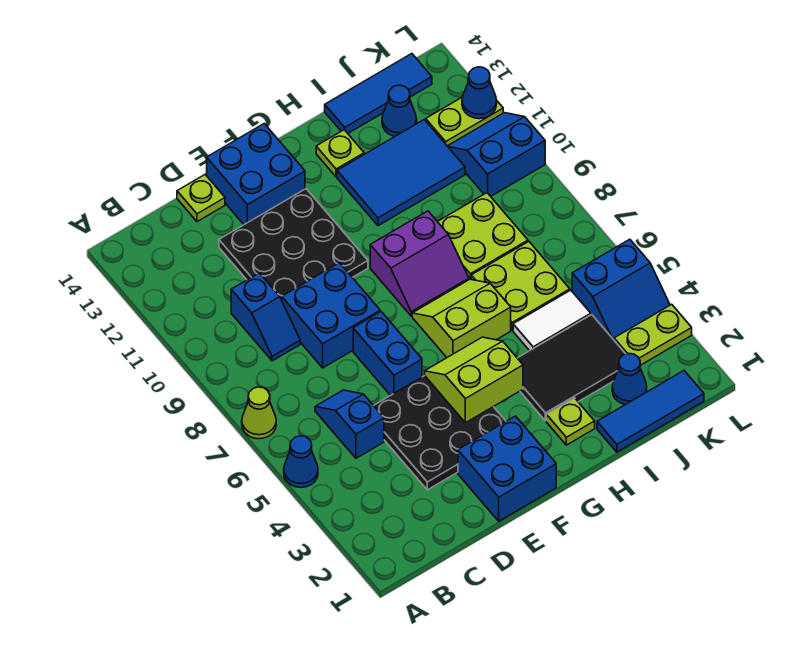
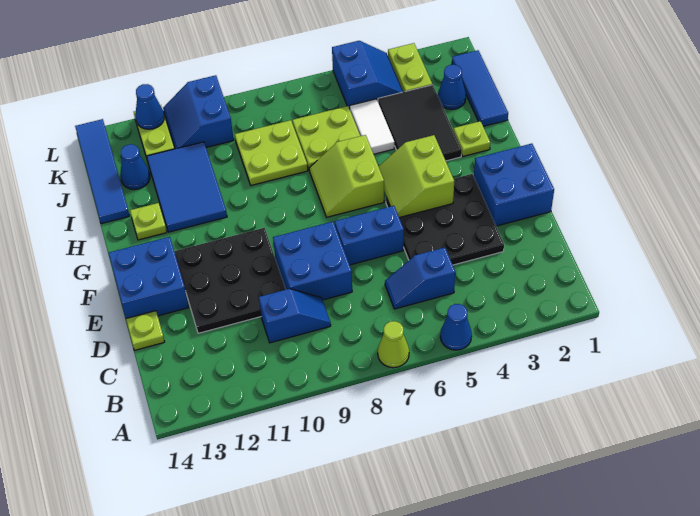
purple 2x2 slope [370,211,469,316] -> none
blue 1x3 tile [325,54,432,133] -> blue 1x4 tile [75,119,130,224]

